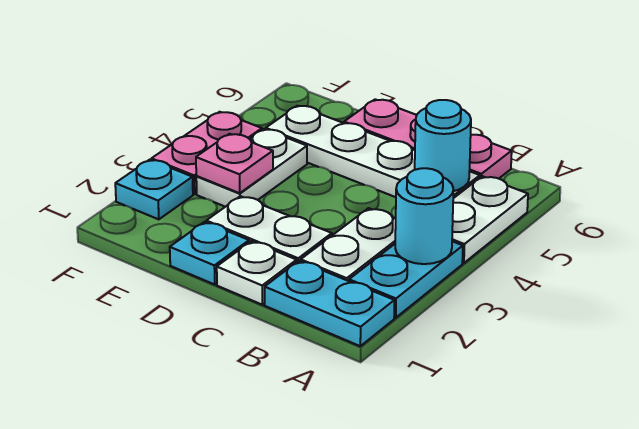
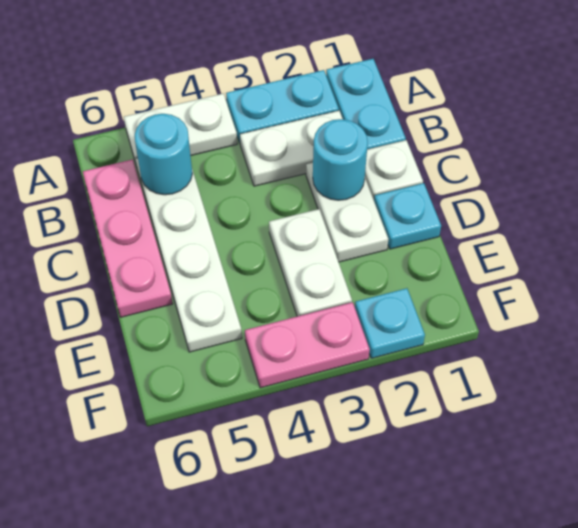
cyan 1x1 round brick [395,168,453,264] -> cyan 1x1 round brick moved to [313,119,368,200]
white 1x2 plate [196,129,307,207] -> white 1x2 plate turned to [269,209,352,316]
pink 1x1 plate [196,134,273,193] -> none

